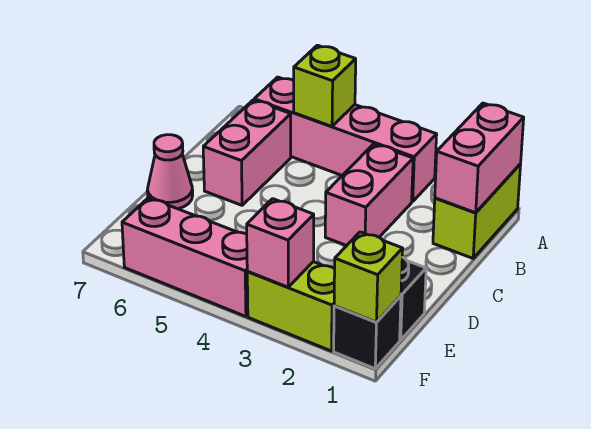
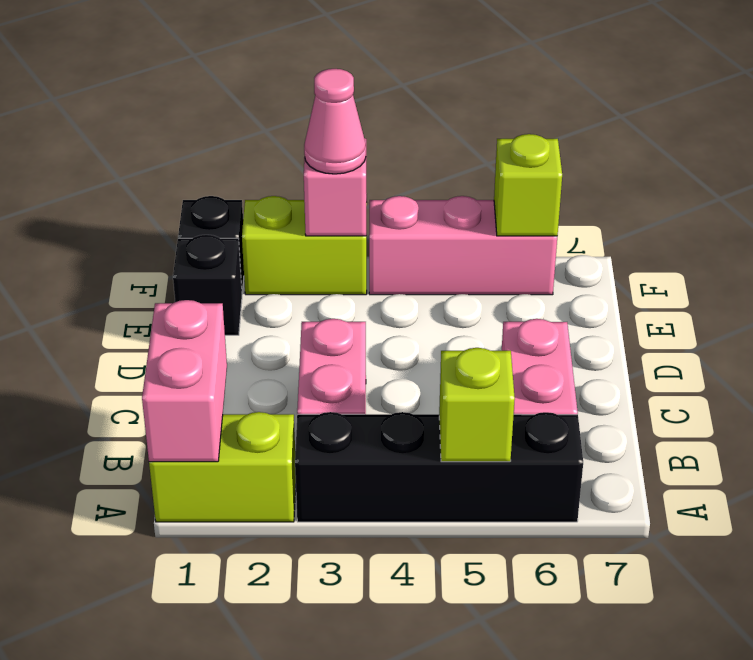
lime 1x2 brick [433,164,521,258] -> lime 1x2 brick turned to [149,412,296,522]
pink 1x4 brick [254,77,437,202] -> black 1x4 brick [295,412,583,522]
pink 1x1 cone [147,135,193,209] -> pink 1x1 cone moved to [304,69,366,174]
lime 1x1 brick [334,232,403,322] -> lime 1x1 brick moved to [494,134,562,236]

